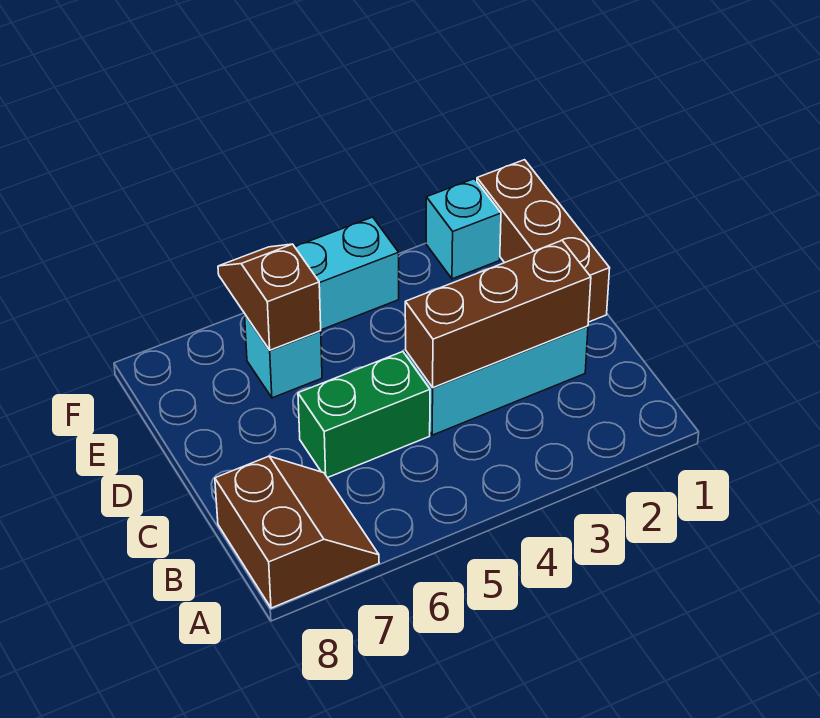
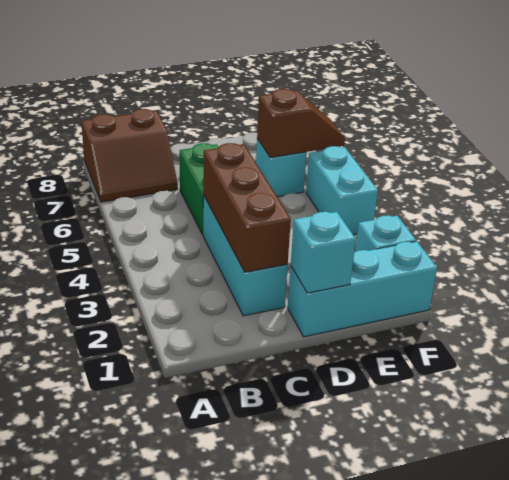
brown 1x3 brick [477,160,610,322] -> cyan 1x3 brick [288,241,437,337]
none -> cyan 1x1 brick [291,212,356,293]

